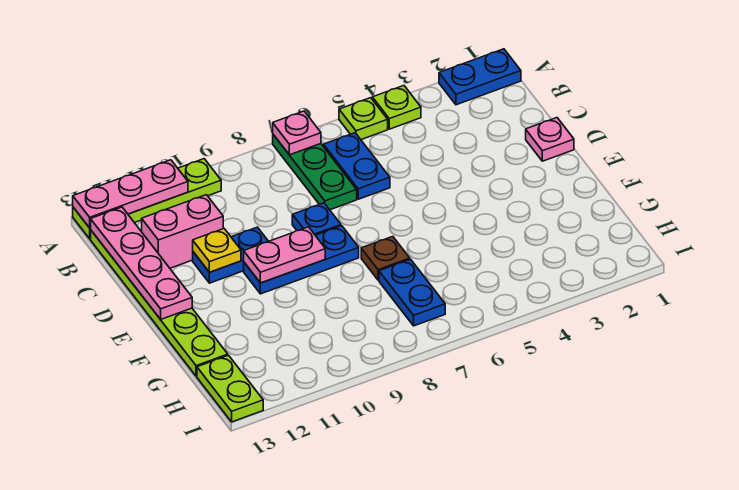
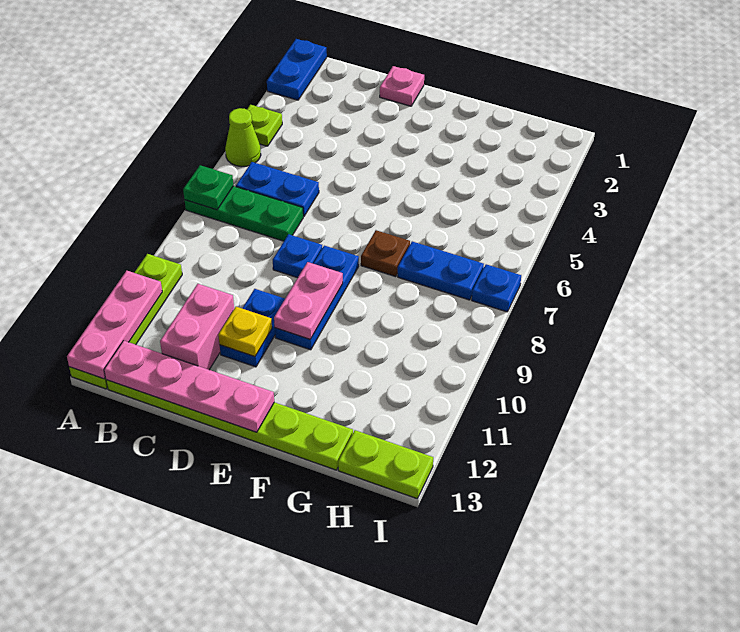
lime 1x1 plate [339,98,388,140] -> lime 1x1 cone [225,108,261,167]
pink 1x1 plate [273,111,321,155] -> green 1x1 plate [183,165,233,210]
none -> blue 1x1 plate [472,264,521,312]

